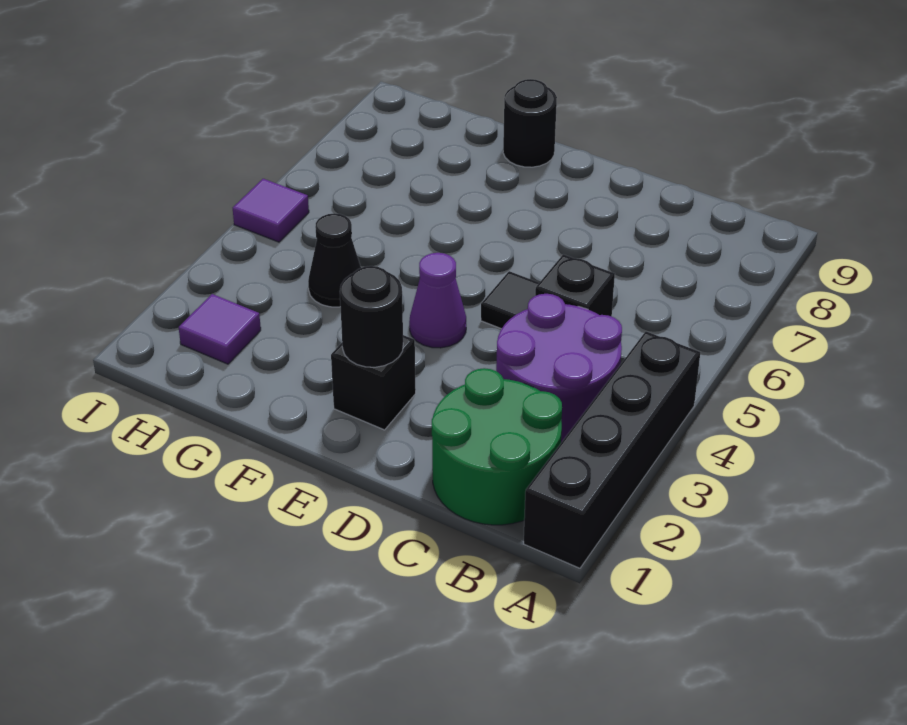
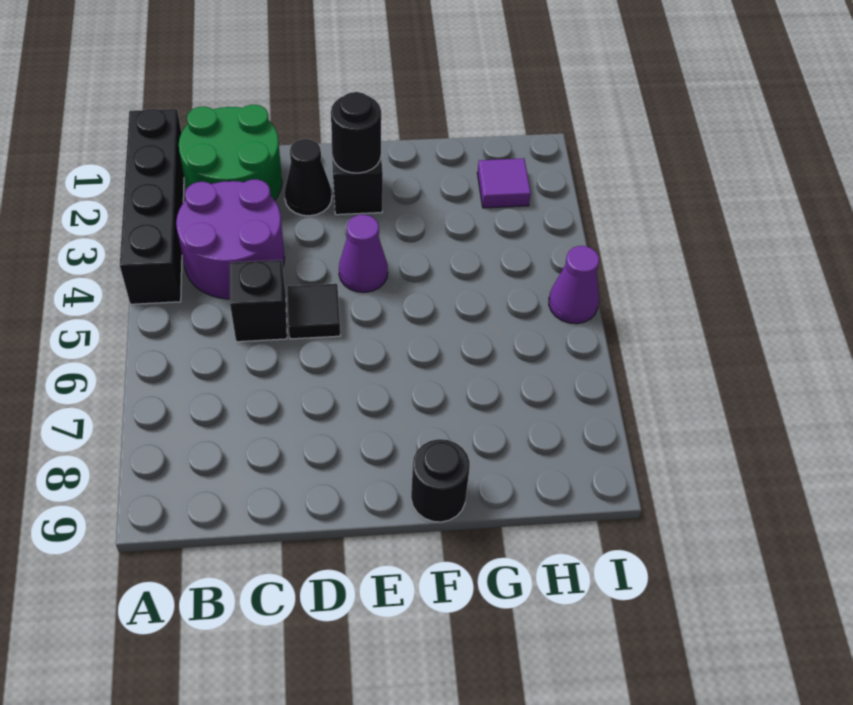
black 1x1 cone [308,213,361,307] -> black 1x1 cone moved to [284,139,332,216]
purple 1x1 tile [233,179,309,242] -> purple 1x1 cone [549,246,599,324]

